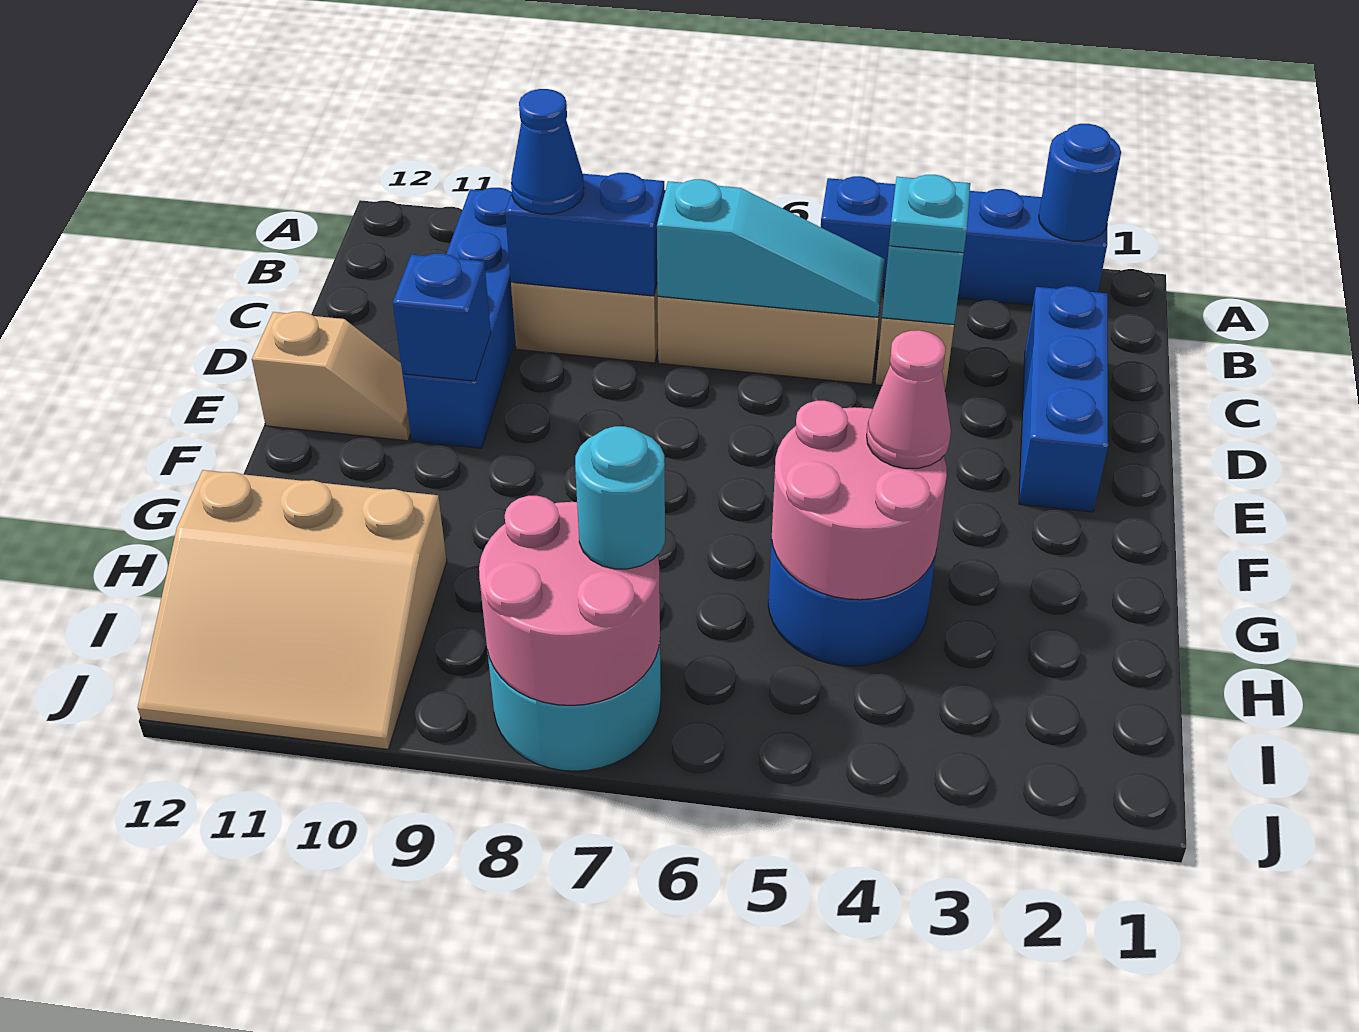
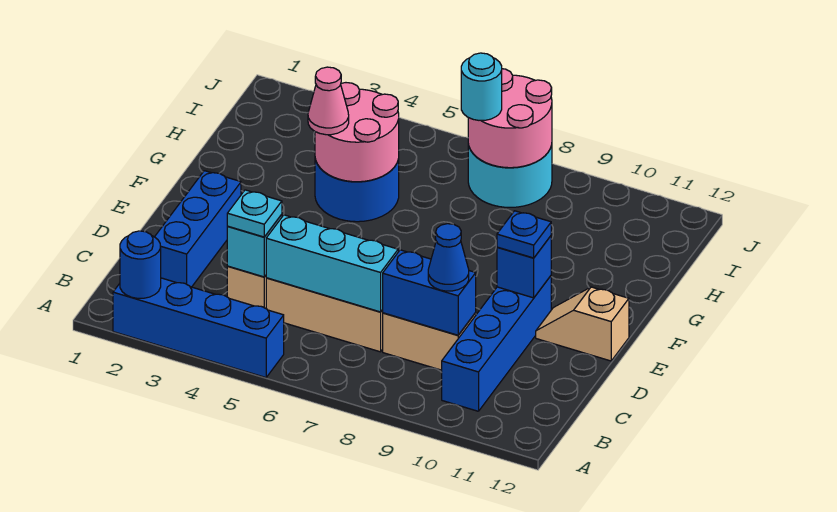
cyan 1x3 slope [657,179,885,317] -> cyan 1x3 brick [266,215,398,312]
none -> blue 1x1 plate [497,211,551,258]
tan 3x3 slope [138,470,447,749] -> none

